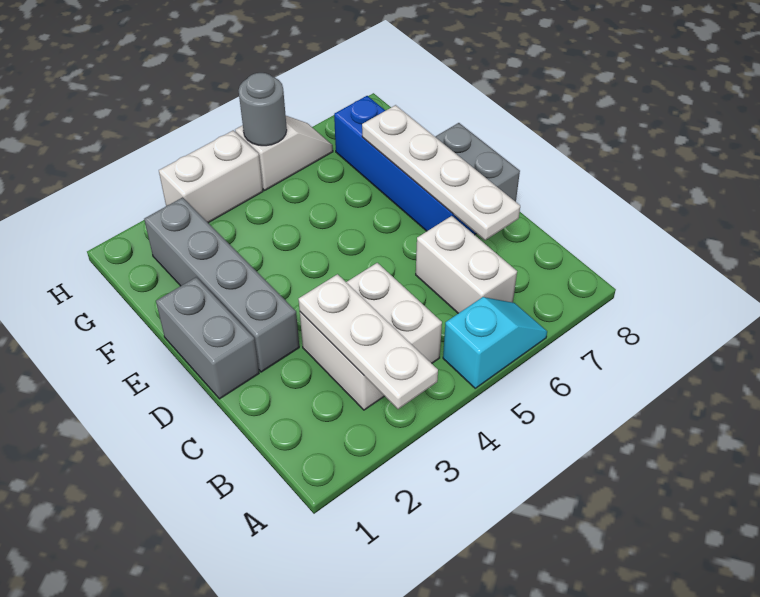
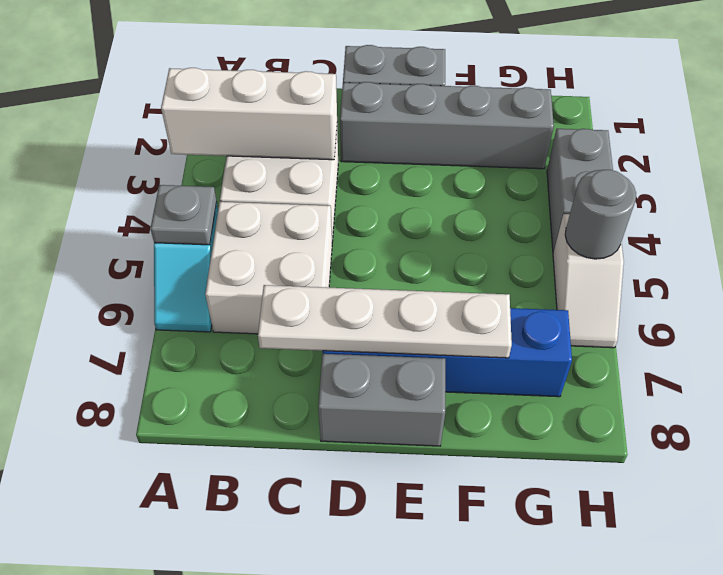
white 1x3 plate [299,274,438,409] -> white 1x3 brick [161,68,337,160]
none -> grey 1x1 plate [150,185,217,245]
white 1x2 brick [416,216,517,313] -> white 2x2 brick [205,202,332,334]
white 1x2 brick [159,130,263,223] -> grey 1x2 brick [547,129,613,252]

